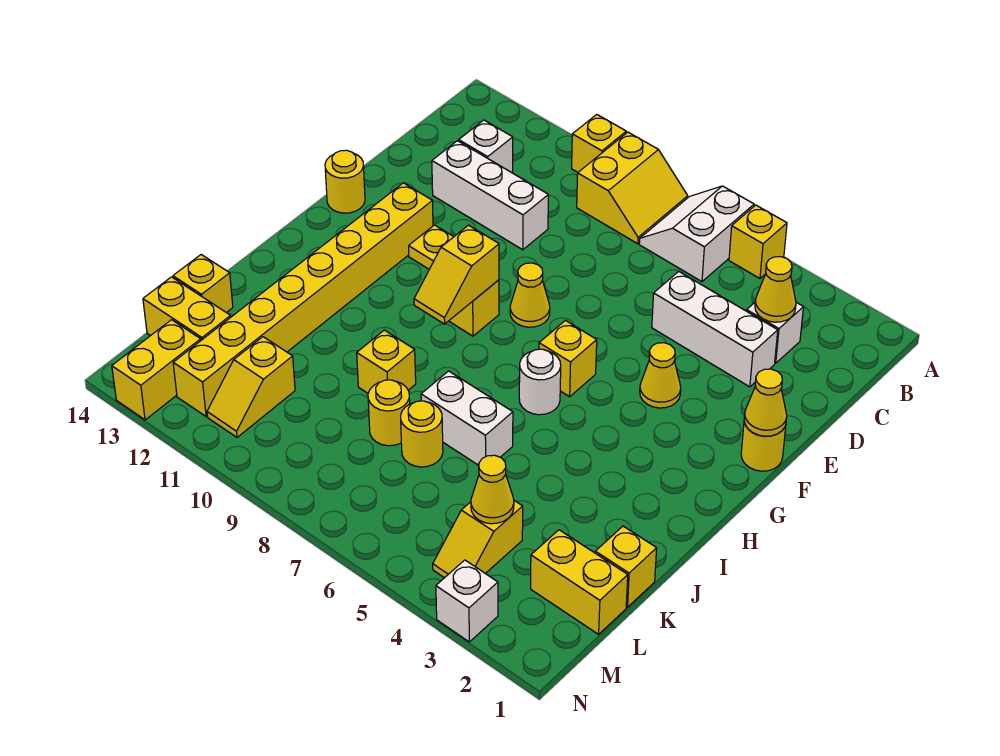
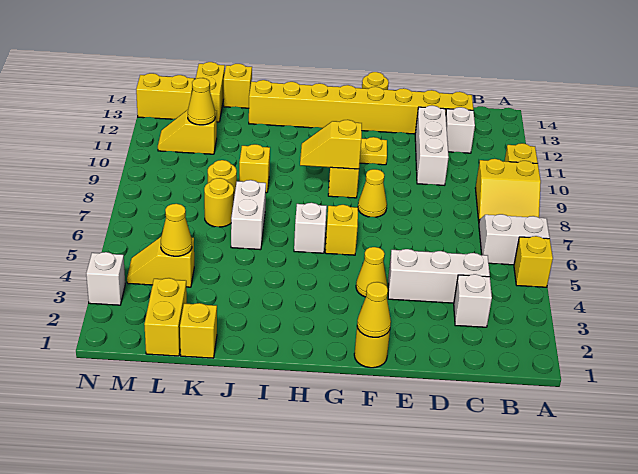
yellow 1x1 cone [755,257,796,322] -> yellow 1x1 cone moved to [188,78,215,125]
white 1x3 brick [652,271,778,387] -> white 1x3 brick turned to [388,249,490,303]
yellow 1x8 brick [173,183,433,417] -> yellow 1x8 brick moved to [249,80,473,134]
white 1x1 round brick [519,349,561,415] -> white 1x1 brick [294,203,327,253]

